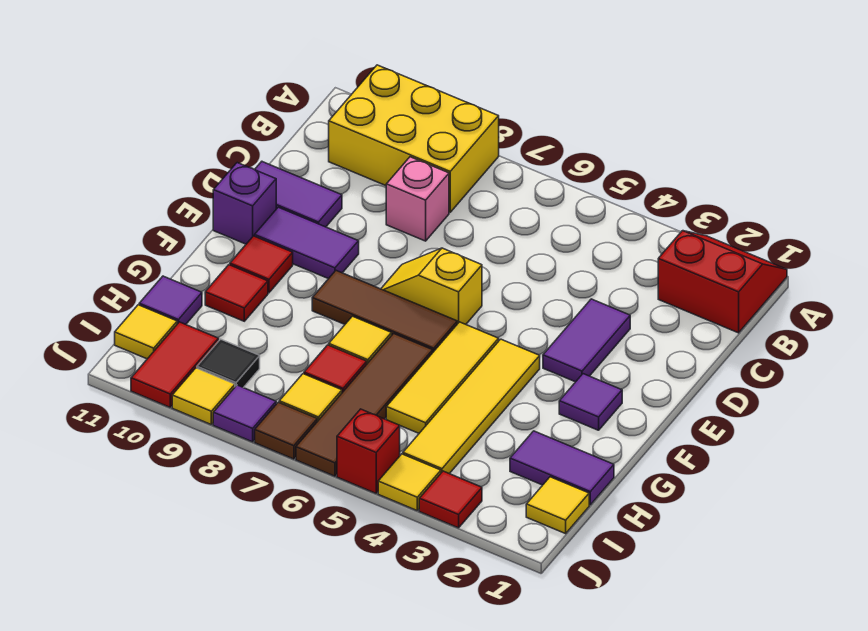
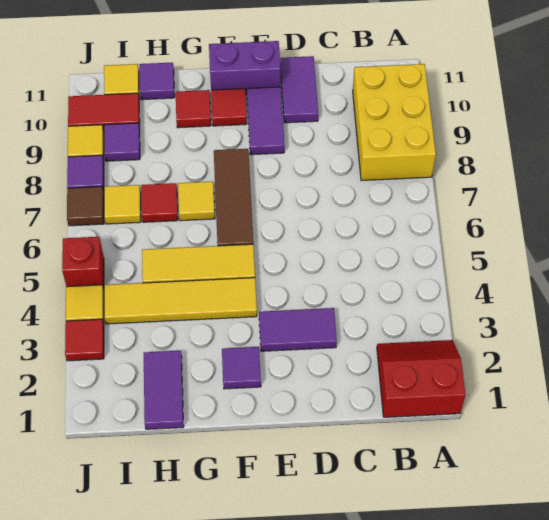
red 2x2 slope [658,231,787,333] -> red 2x2 slope turned to [377,340,465,417]
pink 1x1 brick [386,157,449,241] -> none
yellow 1x2 slope [381,248,482,324] -> none
purple 1x1 brick [213,163,276,244] -> purple 1x2 brick [209,41,281,95]
brown 1x4 tile [296,333,433,476] -> none
yellow 1x1 tile [526,477,589,534] -> none
black 1x1 tile [197,339,260,388] -> purple 1x1 tile [104,123,140,161]

